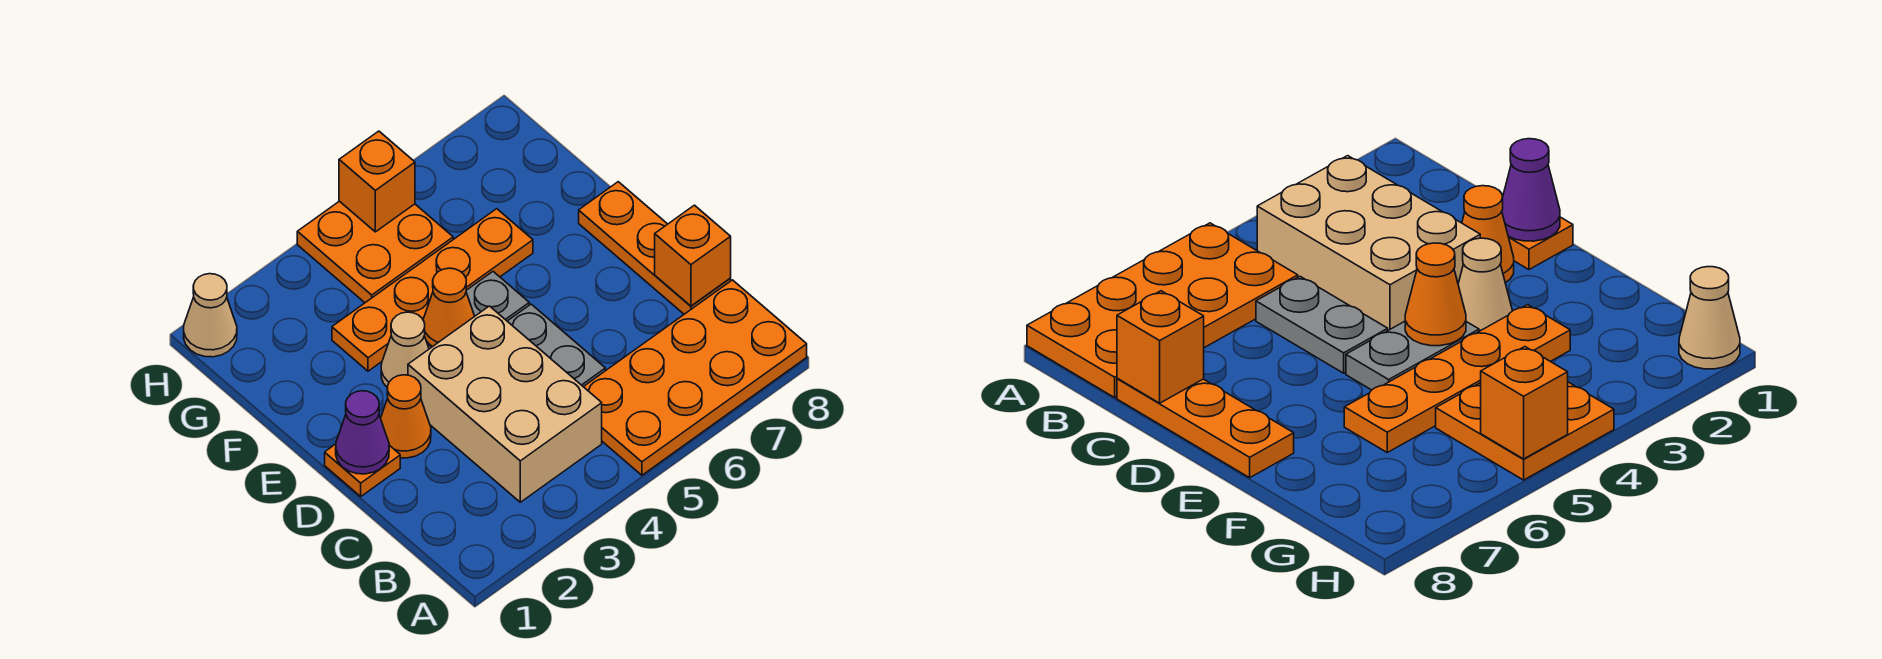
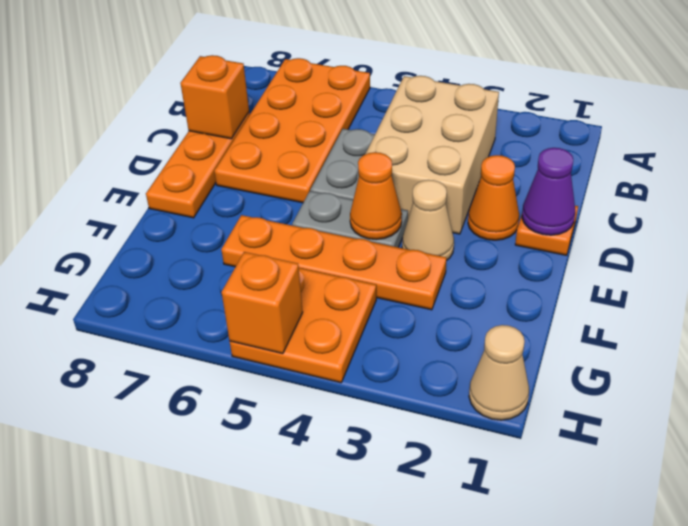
orange 2x4 plate [584,280,807,475] -> orange 2x4 plate turned to [214,58,370,203]

